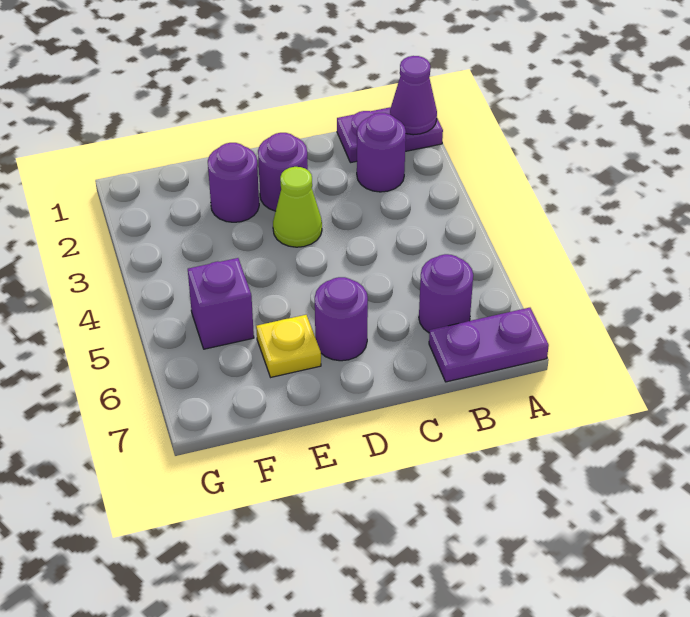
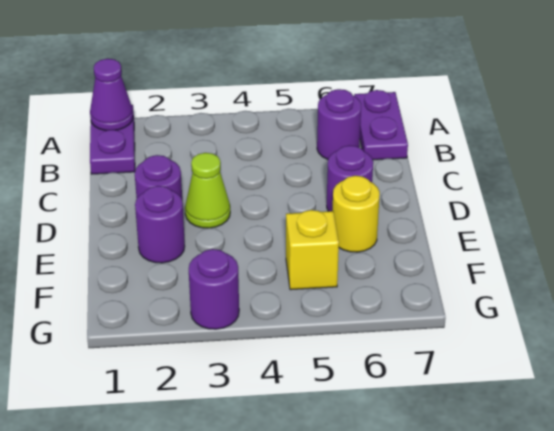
purple 1x1 round brick [357,113,406,192] -> purple 1x1 round brick moved to [189,249,239,329]
yellow 1x1 plate [256,315,321,377] -> yellow 1x1 round brick [333,176,380,252]
purple 1x1 brick [188,258,254,349] -> yellow 1x1 brick [286,210,339,290]

